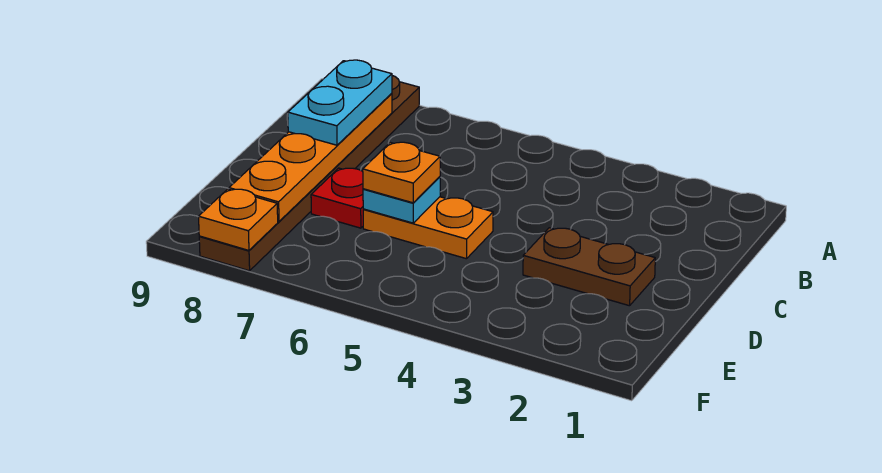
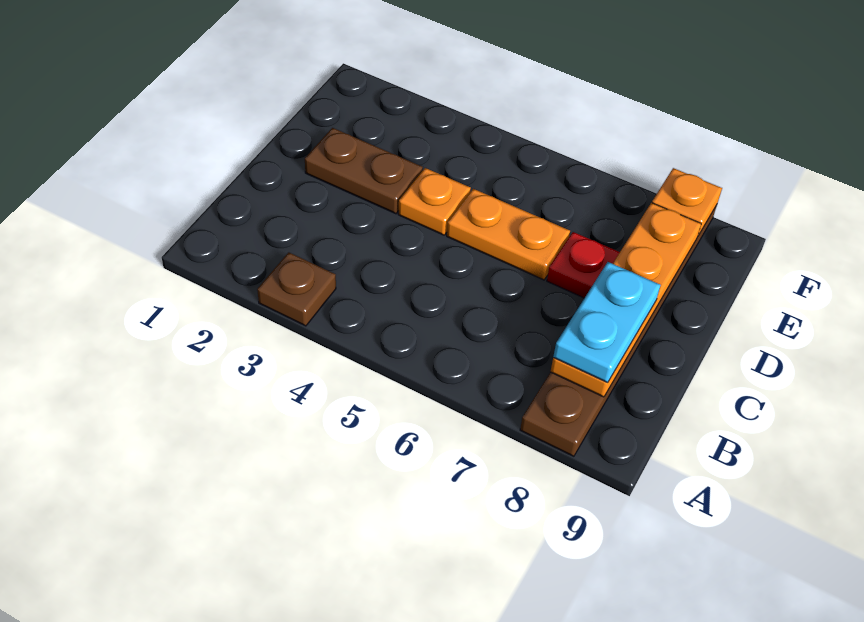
none -> brown 1x1 plate [257,252,336,326]
cyan 1x1 plate [363,177,440,223] -> none
orange 1x1 plate [363,142,440,203] -> orange 1x1 plate moved to [398,168,471,235]

